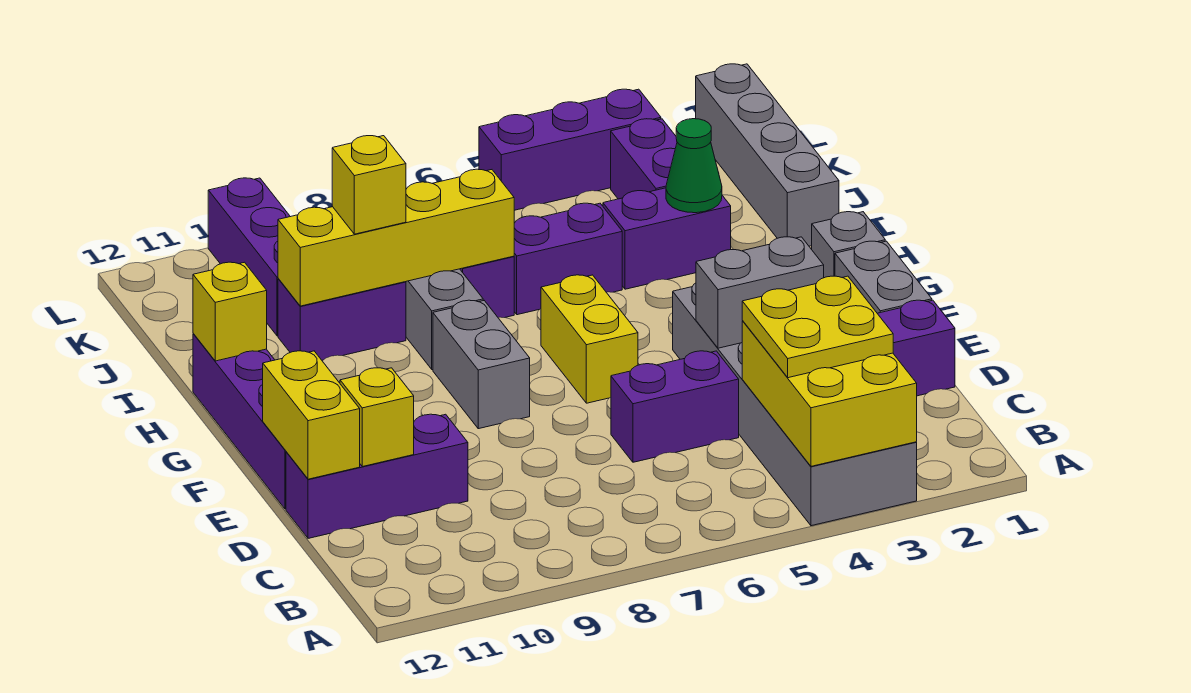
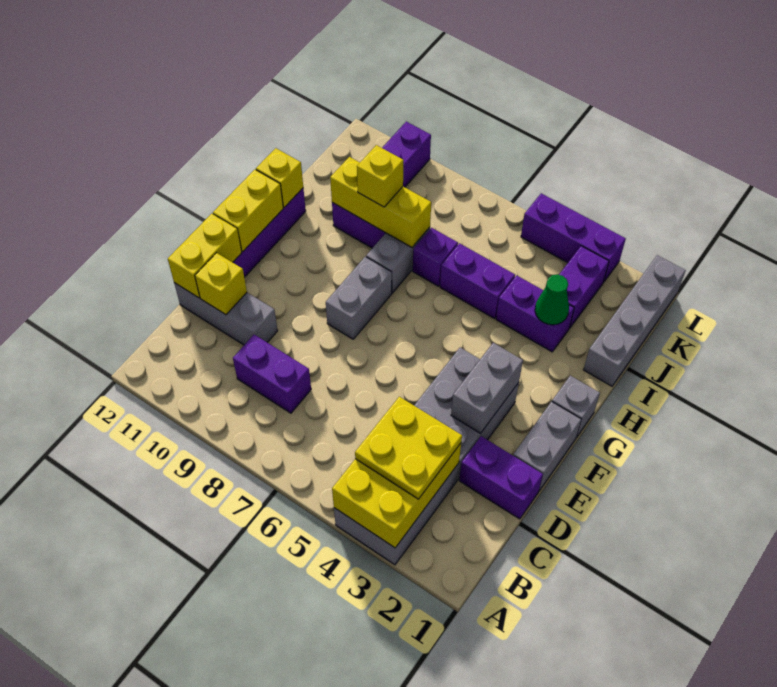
purple 1x2 brick [611,351,739,462] -> purple 1x2 brick moved to [233,335,311,413]
purple 1x3 brick [286,414,468,538] -> grey 1x3 brick [174,283,278,345]
grey 1x2 brick [696,237,824,348] -> grey 1x2 brick turned to [451,343,523,434]
yellow 1x2 brick [541,275,638,403] -> yellow 1x2 brick moved to [213,170,283,251]
yellow 1x4 brick [278,169,514,306] -> yellow 1x3 brick [330,157,431,247]

